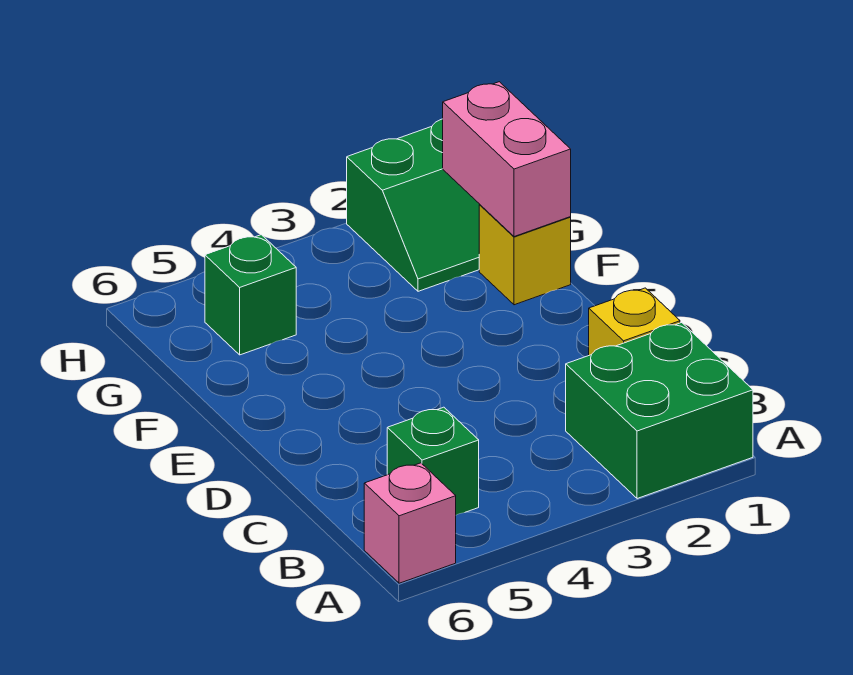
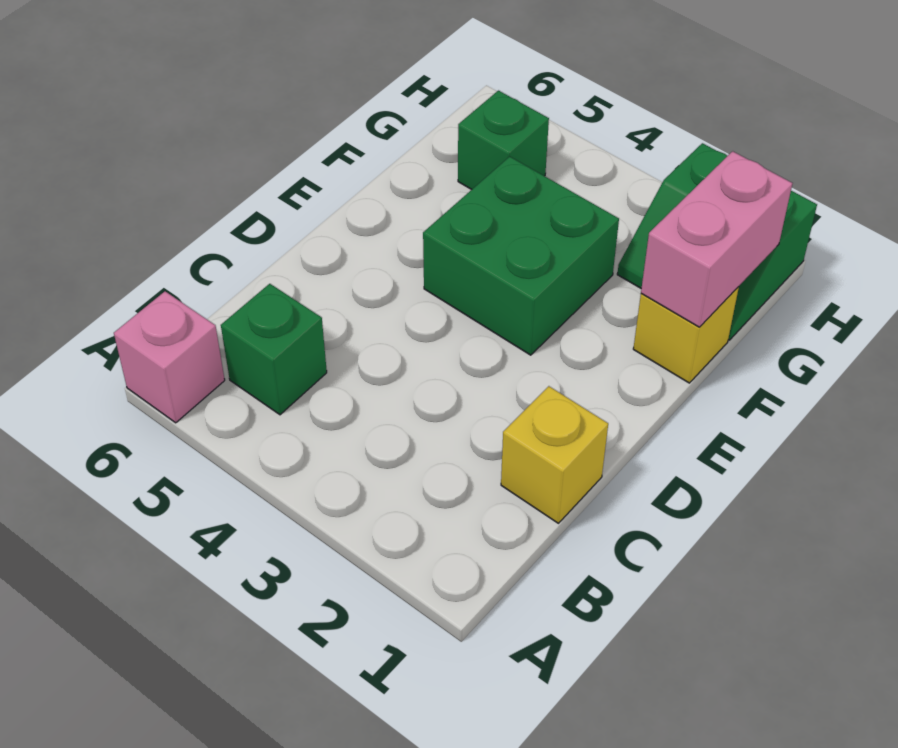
green 2x2 brick [566,323,753,499] -> green 2x2 brick moved to [423,157,619,355]

